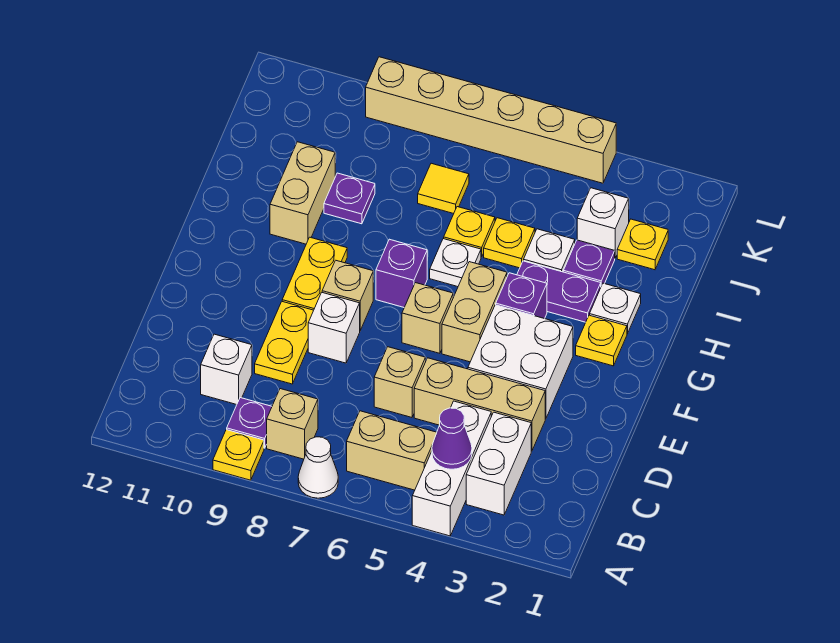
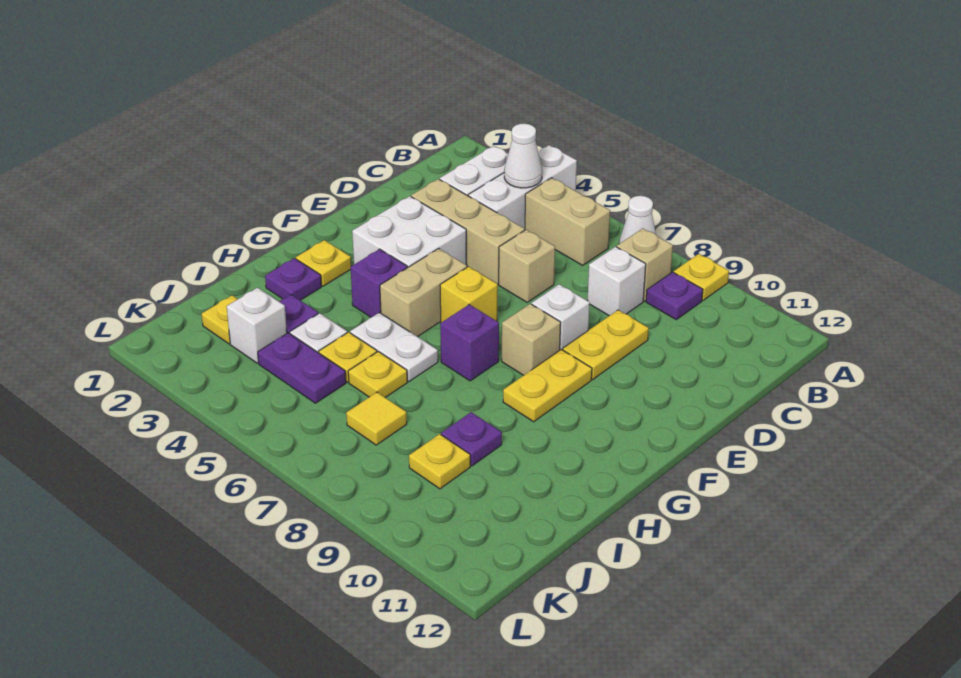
purple 1x1 cone [432,408,472,469] -> white 1x1 cone [504,124,542,188]
white 1x1 brick [201,334,252,405] -> white 1x1 brick moved to [588,247,646,316]
tan 1x1 brick [402,283,453,353] -> yellow 1x1 brick [440,267,498,322]
white 1x1 plate [590,283,641,334] -> purple 1x1 plate [265,258,321,300]
purple 1x2 plate [517,261,601,322] -> purple 1x2 plate moved to [258,333,346,403]
white 1x1 plate [430,239,481,287] -> white 1x2 plate [350,312,438,382]
tan 1x2 brick [270,142,335,244] -> none
none -> yellow 1x1 plate [409,434,470,489]
tan 1x6 brick [366,57,616,183] -> none

